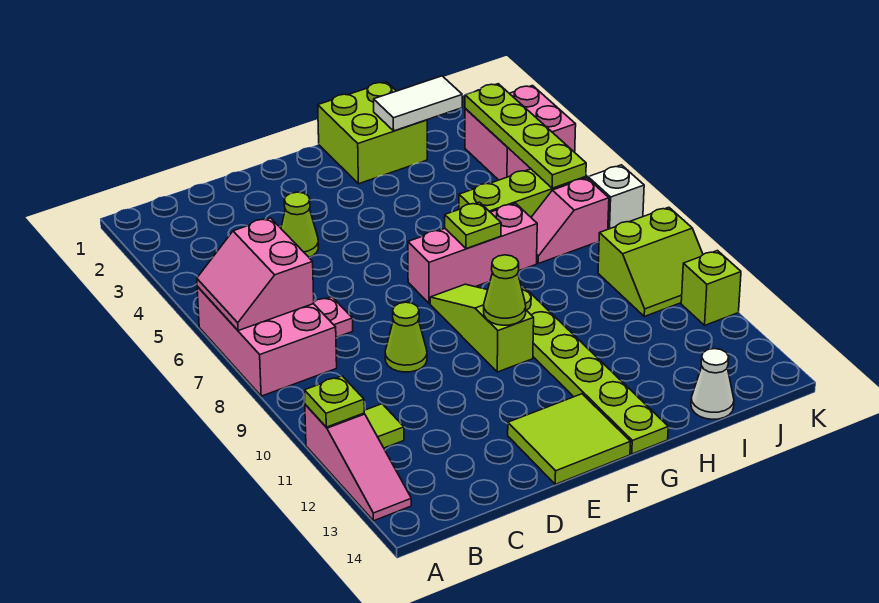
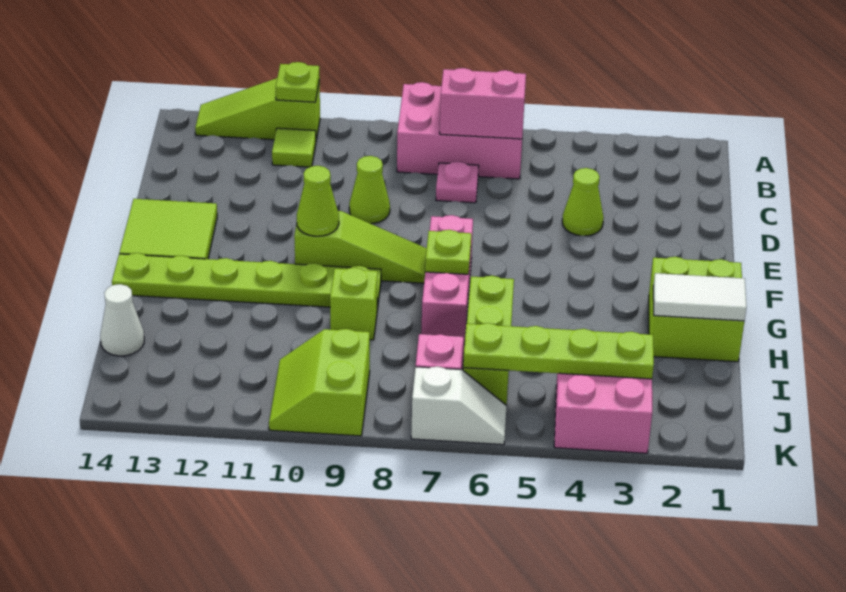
pink 1x3 slope [305,405,411,521] -> lime 1x3 slope [195,78,320,140]
white 1x2 tile [374,76,462,131] -> white 1x2 tile turned to [653,273,747,321]
lime 1x1 brick [681,251,741,325] -> lime 1x1 brick moved to [330,268,378,340]

